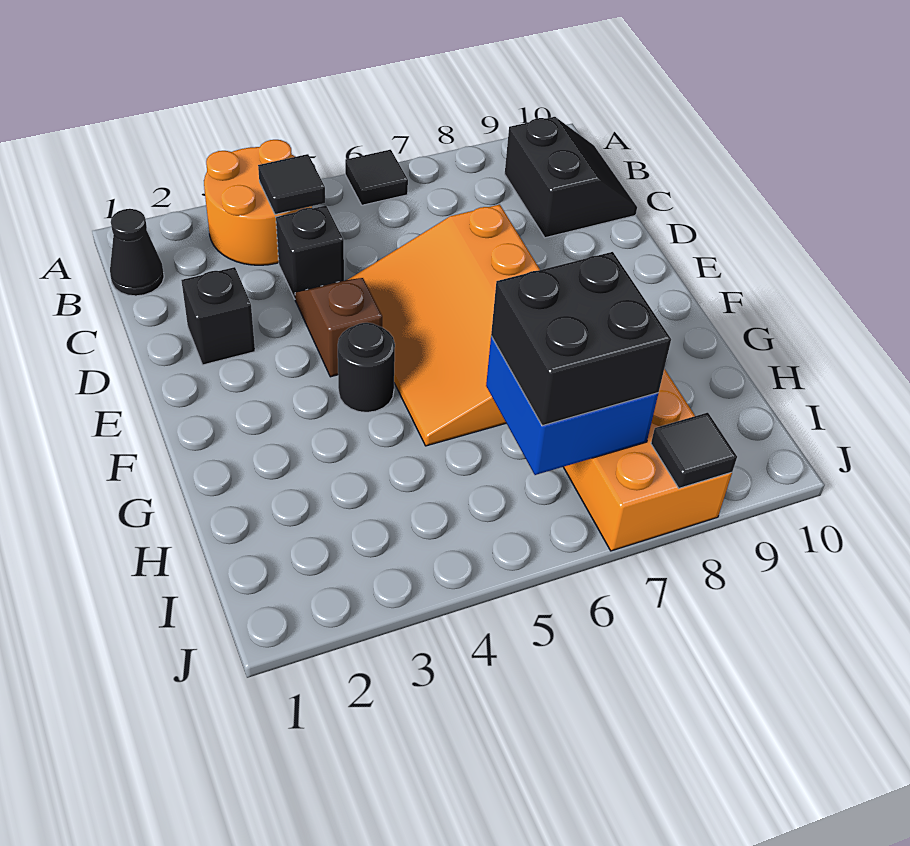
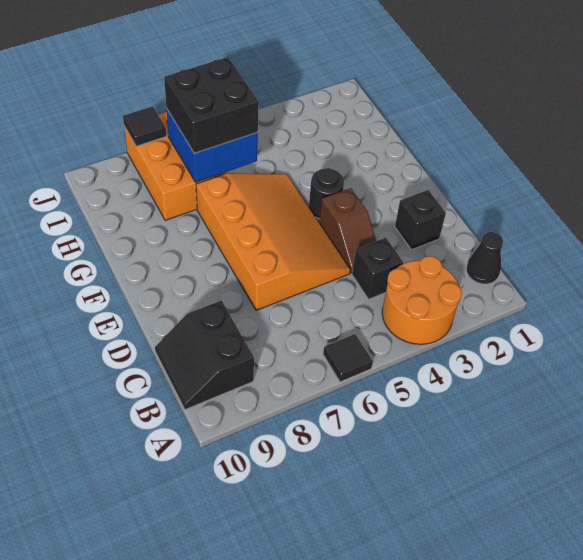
black 1x1 tile [258,154,325,214] -> none

